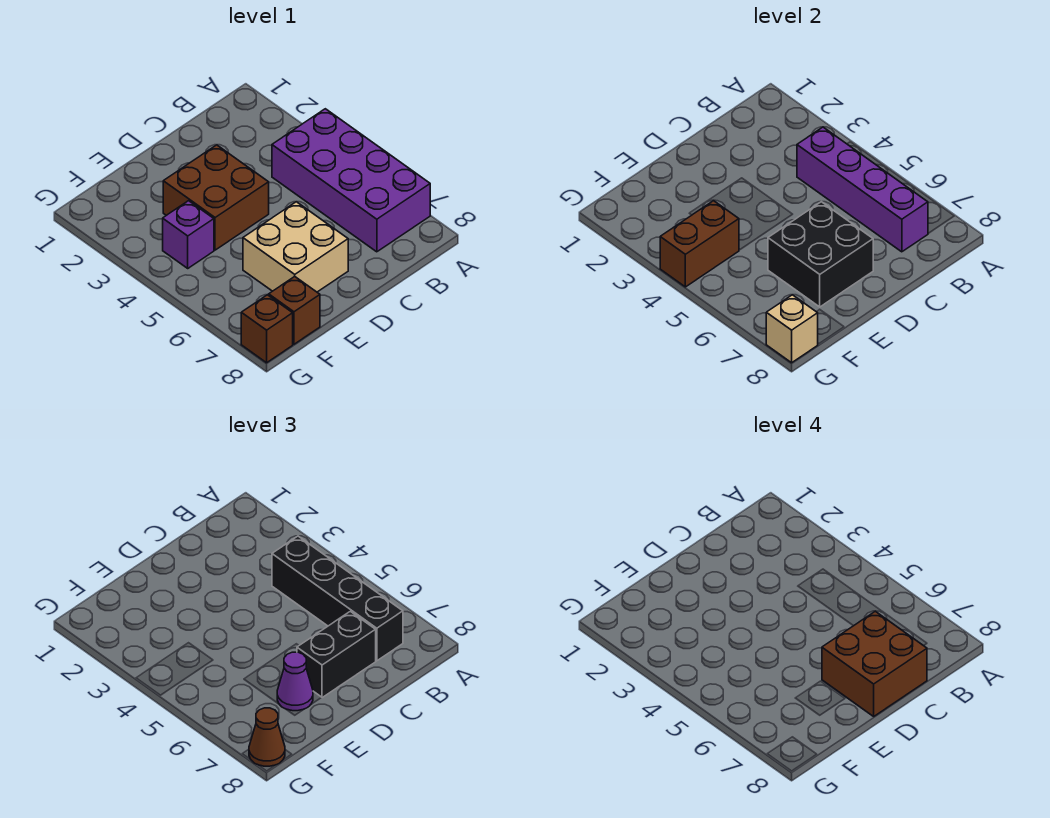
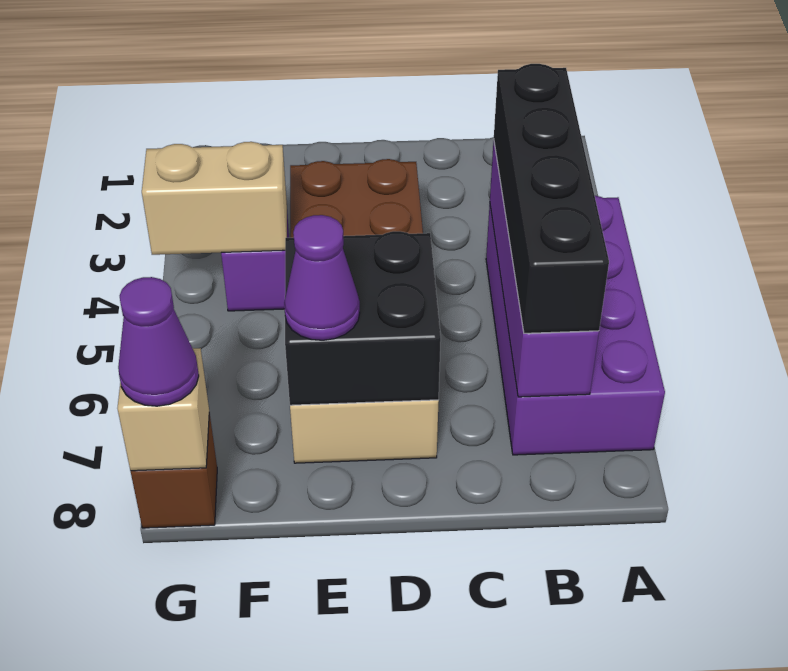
black 1x2 brick [297,611,376,698] -> none
brown 2x2 brick [822,611,927,716] -> none
brown 1x2 brick [660,201,739,287] -> tan 1x2 brick [142,142,287,255]
brown 1x1 brick [269,277,320,344] -> none
brown 1x1 cone [249,708,285,766] -> purple 1x1 cone [118,277,199,406]

